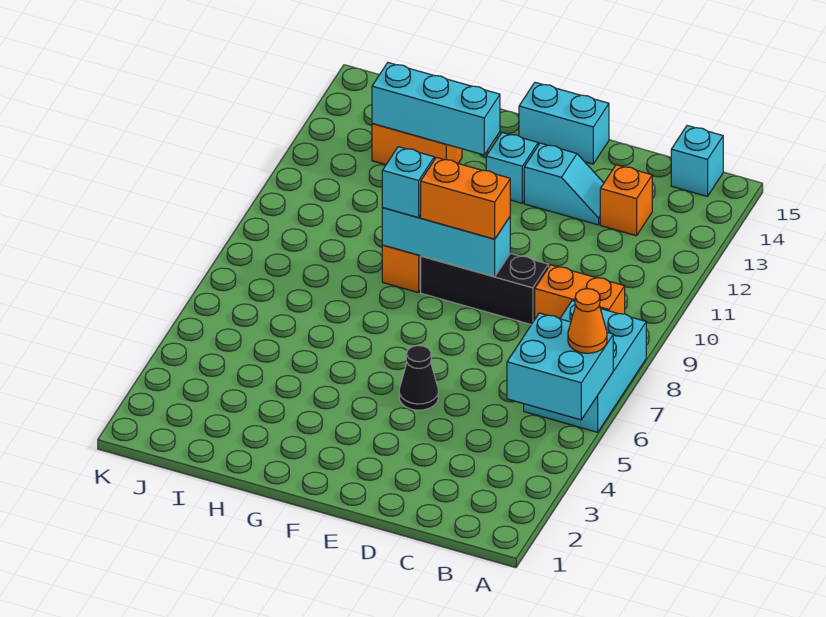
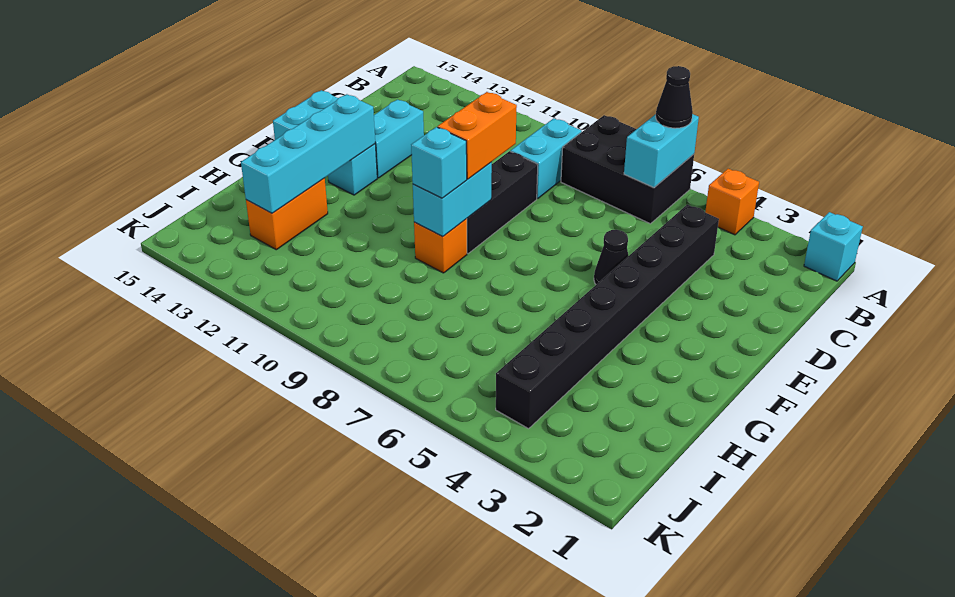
cyan 2x2 brick [507,313,613,420] -> cyan 1x2 brick [624,114,699,187]
cyan 2x3 brick [524,301,646,432] -> black 2x3 brick [561,115,694,224]
orange 1x1 cone [568,289,607,353] -> black 1x1 cone [656,66,693,128]
orange 1x2 brick [535,265,625,319] -> cyan 1x2 brick [511,118,582,199]
cyan 1x1 brick [671,126,723,196] -> cyan 1x1 brick moved to [804,212,863,281]
none -> black 1x8 brick [496,205,719,429]
orange 1x1 brick [600,165,652,236] -> orange 1x1 brick moved to [705,169,759,235]
cyan 1x2 slope [524,143,604,225] -> cyan 1x2 brick [374,100,424,178]
cyan 1x3 brick [382,208,510,277] -> cyan 1x2 brick [413,162,492,237]
cyan 1x3 brick [372,63,500,155] -> cyan 1x4 brick [241,94,375,213]

